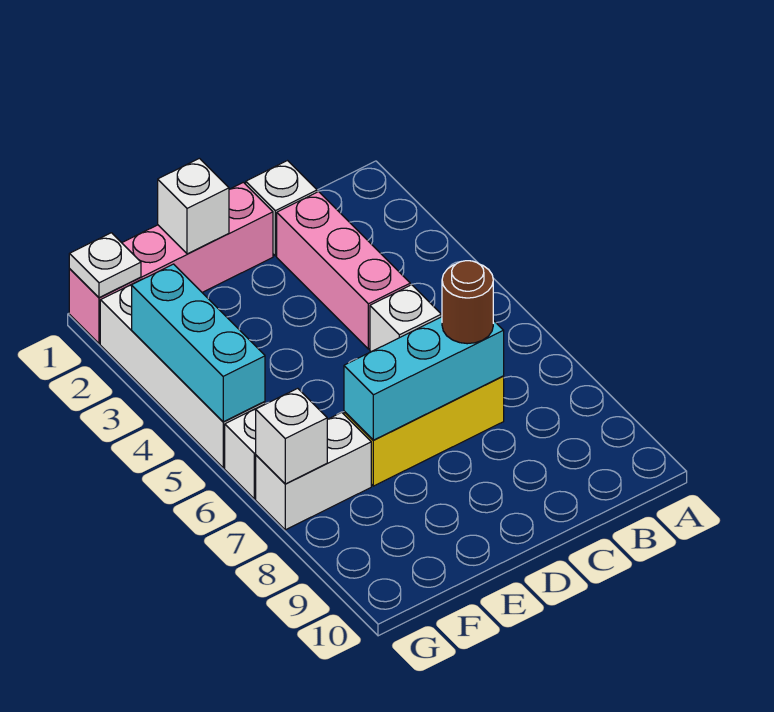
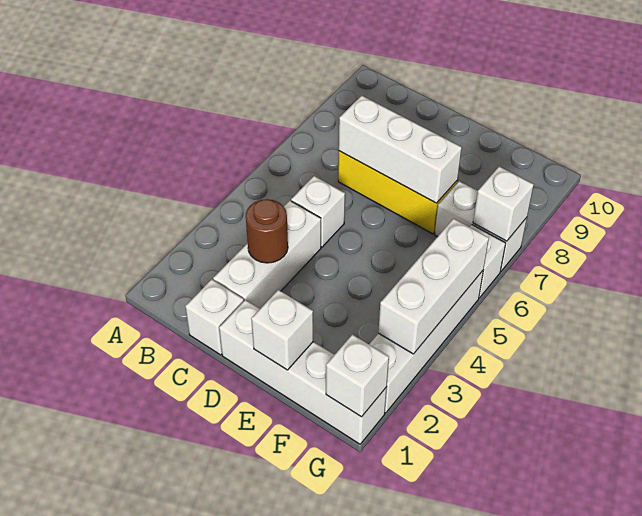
pink 1x3 brick [277,192,410,349] -> white 1x3 brick [213,201,321,309]
cyan 1x3 brick [344,317,504,440] -> white 1x3 brick [339,96,462,203]
brown 1x1 round brick [442,261,493,344] -> brown 1x1 round brick moved to [246,199,288,263]
pink 1x4 brick [69,182,273,343] -> white 1x4 brick [219,300,387,444]
white 1x1 plate [69,233,141,298] -> white 1x1 brick [326,335,389,417]
cyan 1x3 brick [132,264,265,422] -> white 1x3 brick [378,219,489,354]

